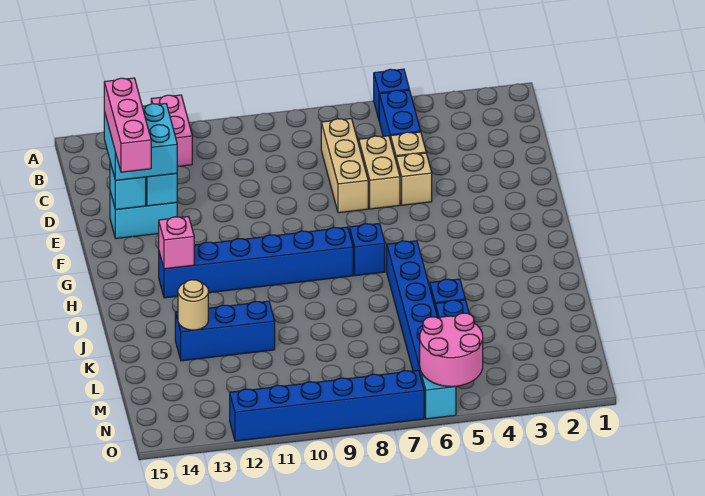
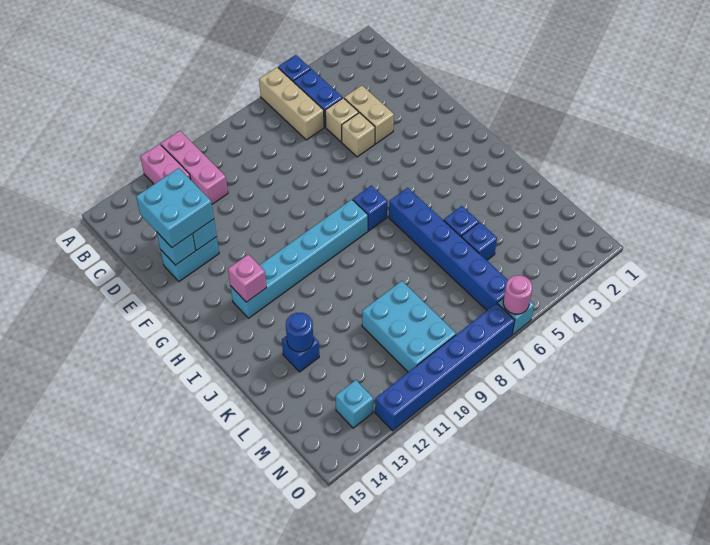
tan 1x3 brick [321,119,368,213] -> tan 1x3 brick moved to [259,67,324,140]
tan 1x2 brick [359,136,400,209] -> tan 1x2 brick moved to [344,85,394,144]
pink 1x3 brick [104,78,151,172] -> pink 1x3 brick moved to [161,131,228,204]
blue 1x6 brick [159,227,353,298] -> cyan 1x6 brick [231,199,368,318]
blue 1x3 brick [175,301,275,361] -> blue 1x1 brick [282,336,319,372]
tan 1x1 round brick [178,280,208,330] -> blue 1x1 round brick [286,313,313,352]
none -> cyan 2x3 brick [362,281,456,372]
pink 2x2 round brick [420,313,483,387] -> pink 1x1 round brick [503,275,532,314]
none -> cyan 1x1 brick [336,380,373,428]

